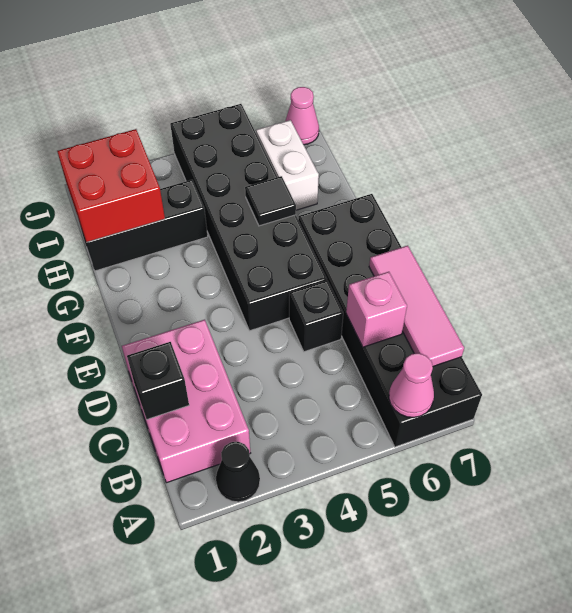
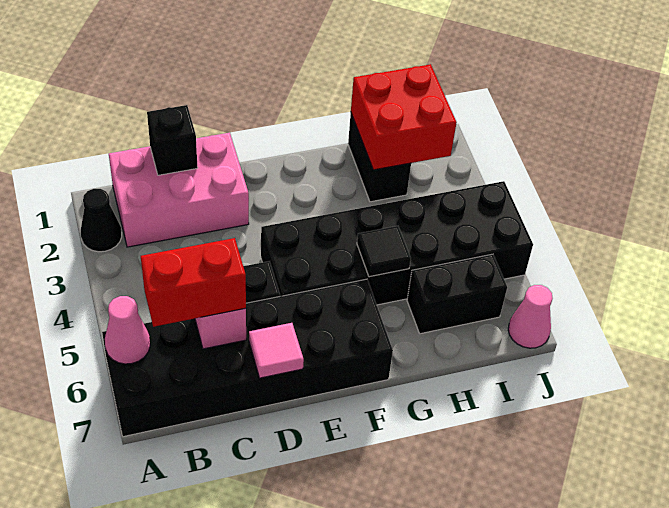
none -> red 1x2 brick [141,238,246,327]
pink 1x3 tile [369,246,464,366] -> pink 1x1 tile [249,323,304,378]
black 1x3 brick [78,180,208,271] -> black 1x2 brick [348,114,411,202]
white 1x2 brick [256,120,319,210] -> black 1x2 brick [407,254,507,334]

